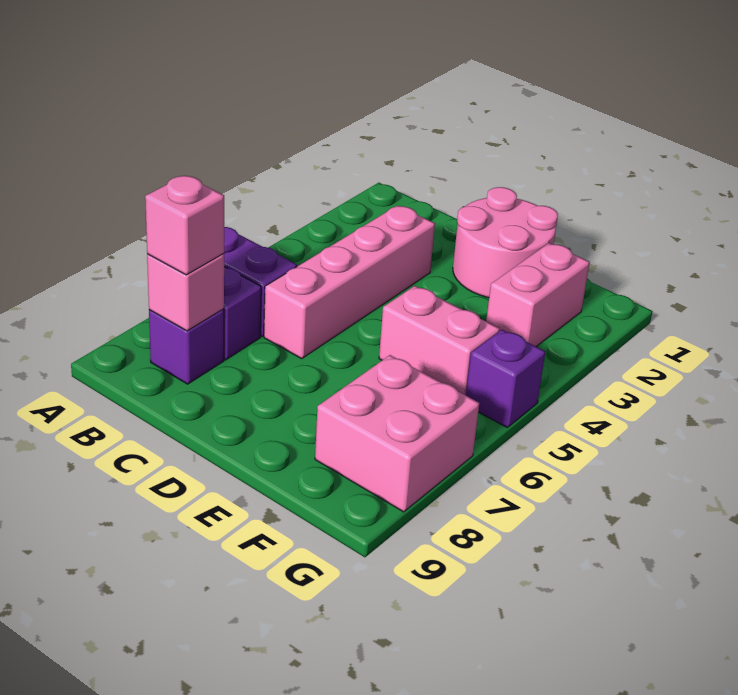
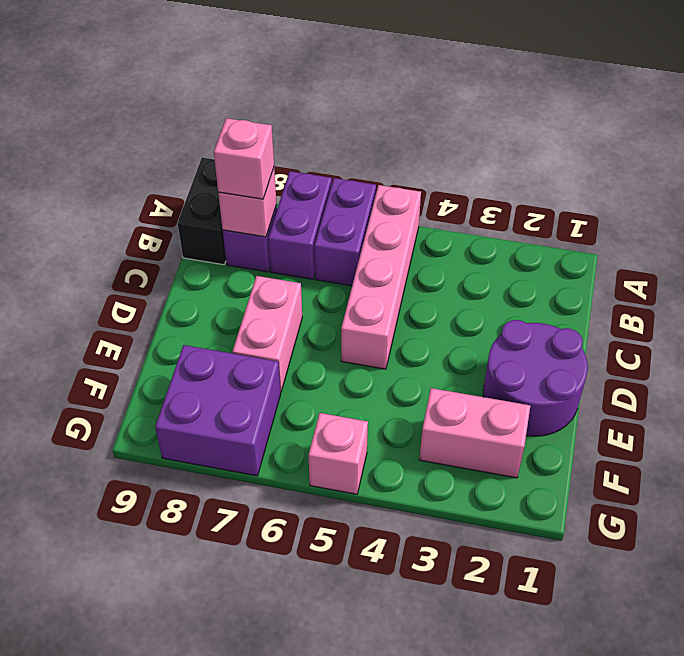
none -> black 1x2 brick [177,158,226,265]
pink 1x4 brick [264,205,435,358] -> pink 1x4 brick turned to [341,185,421,369]
pink 2x2 round brick [453,187,558,298] -> purple 2x2 round brick [483,320,588,436]
pink 1x2 brick [379,286,500,395] -> pink 1x2 brick moved to [232,276,302,391]
pink 2x2 brick [315,355,479,512] -> purple 2x2 brick [155,345,281,476]
purple 1x1 brick [466,330,545,427] -> pink 1x1 brick [308,413,368,494]

